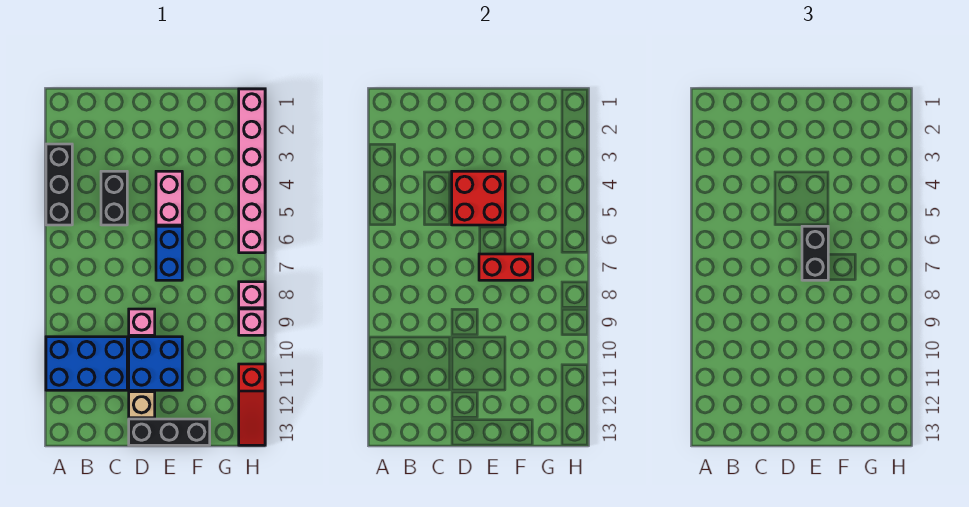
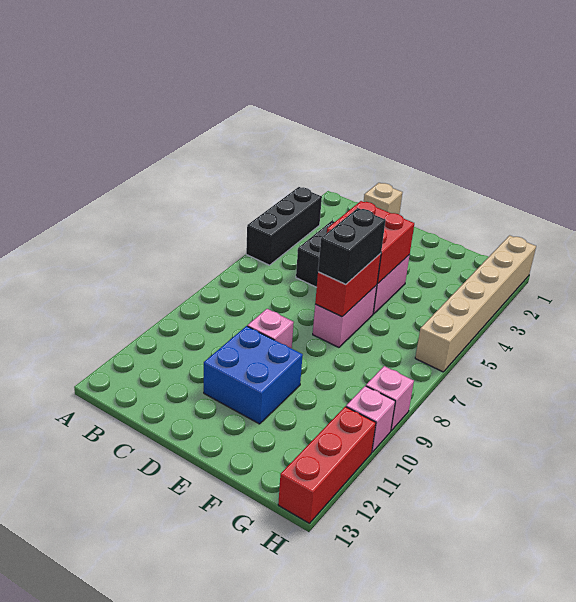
blue 2x3 brick [46,337,127,390] -> none
tan 1x1 brick [129,392,155,418] -> tan 1x1 brick moved to [364,183,403,214]
black 1x3 brick [129,419,210,445] -> none
blue 1x2 brick [156,226,182,280] -> pink 1x2 brick [313,285,377,347]
red 1x2 brick [479,254,533,280] -> red 1x2 brick turned to [315,253,381,317]
pink 1x6 brick [239,89,265,253] -> tan 1x6 brick [415,235,536,372]
pink 1x1 brick [239,282,265,308] -> pink 1x1 brick moved to [346,386,395,452]
red 1x3 slope [239,364,265,445] -> red 1x3 brick [278,407,376,523]

